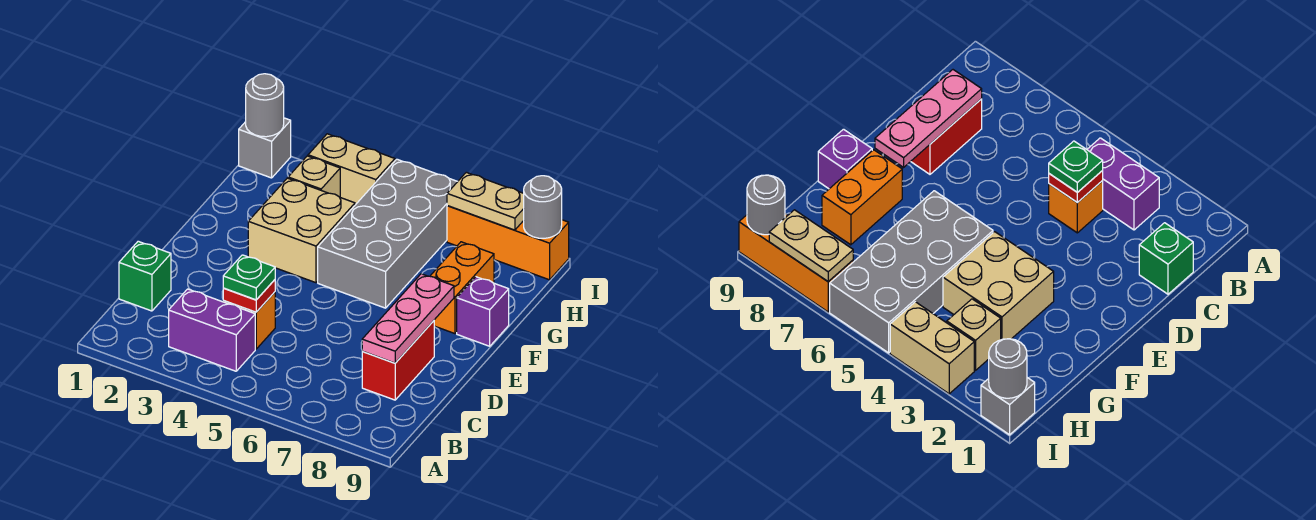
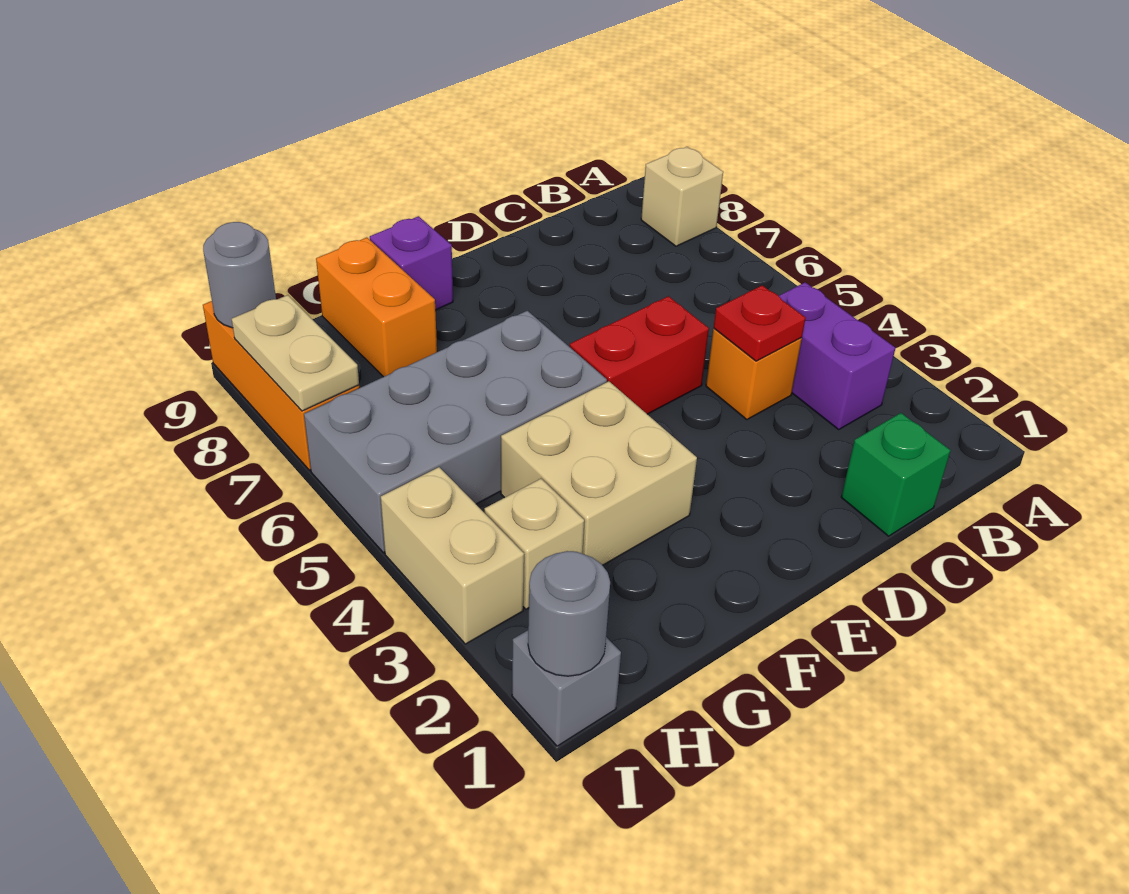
none -> tan 1x1 brick [641,147,723,246]
green 1x1 plate [223,255,275,300] -> none
red 1x2 brick [362,321,434,400] -> red 1x2 brick moved to [570,296,709,414]
pink 1x3 plate [362,274,454,363] -> none
orange 1x2 brick [430,242,494,334] -> orange 1x2 brick turned to [316,238,437,377]

